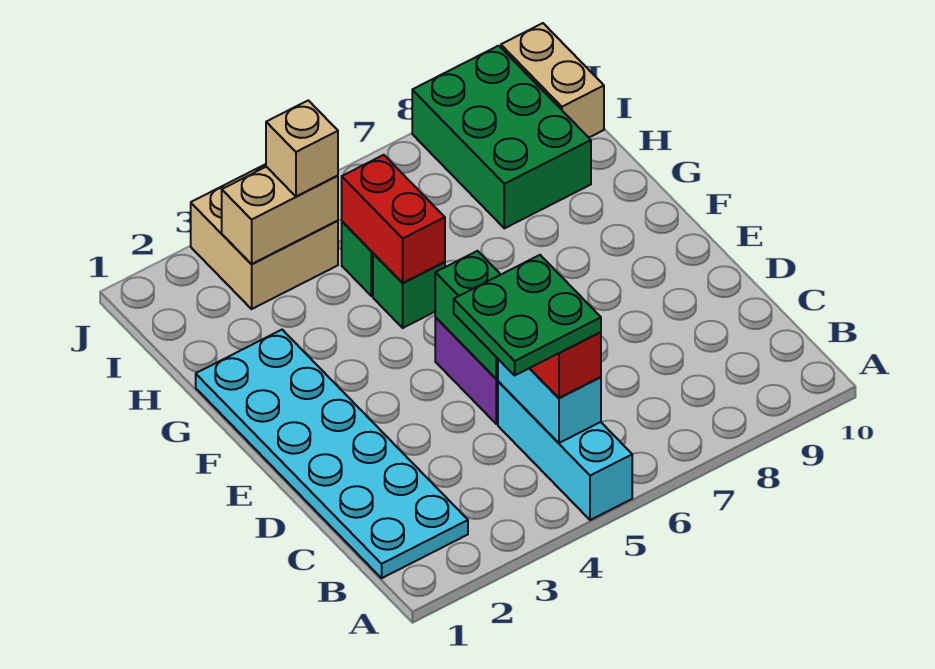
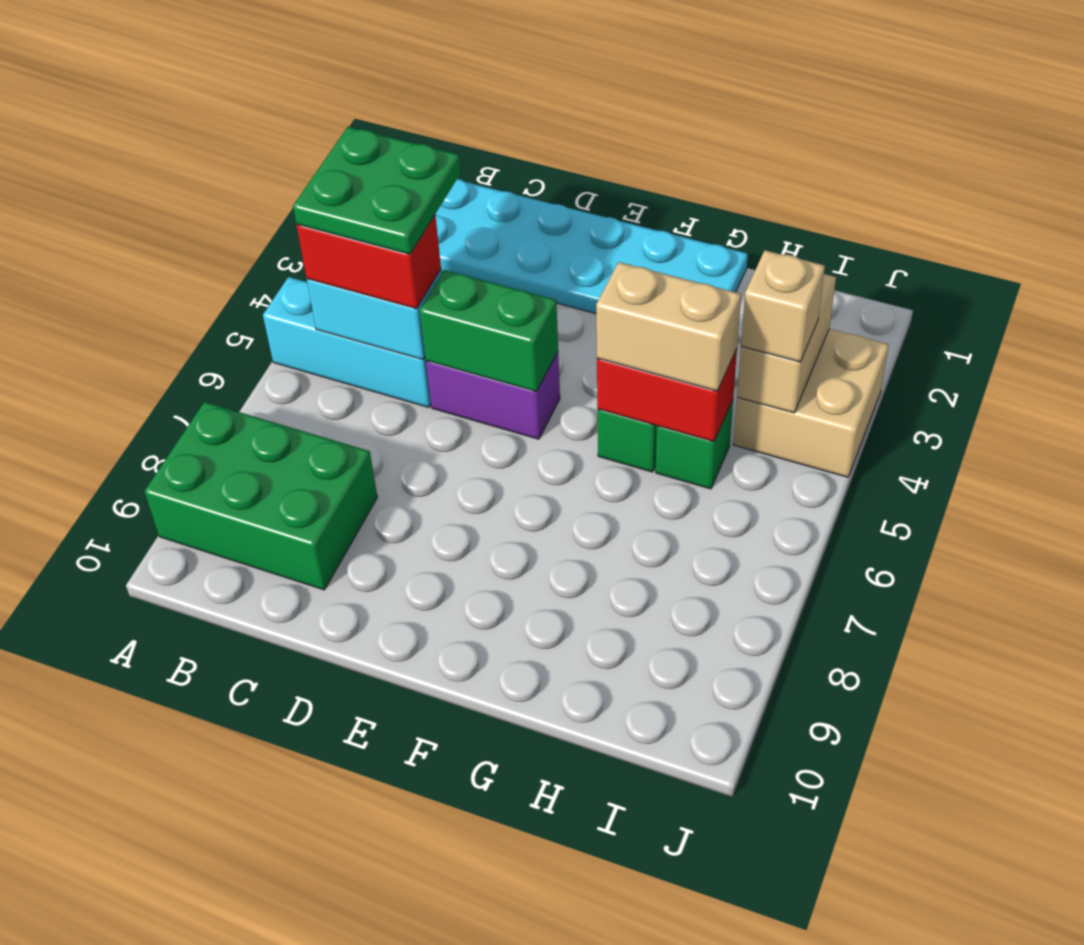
green 2x3 brick [412,46,591,228] -> green 2x3 brick moved to [145,402,377,590]
tan 1x2 brick [501,23,604,137] -> tan 1x2 brick moved to [596,262,741,391]

